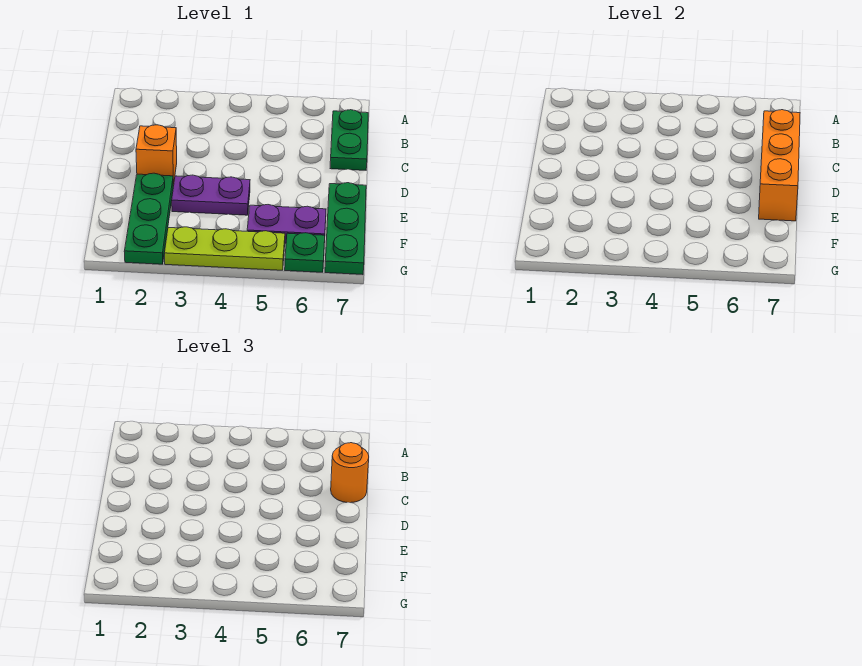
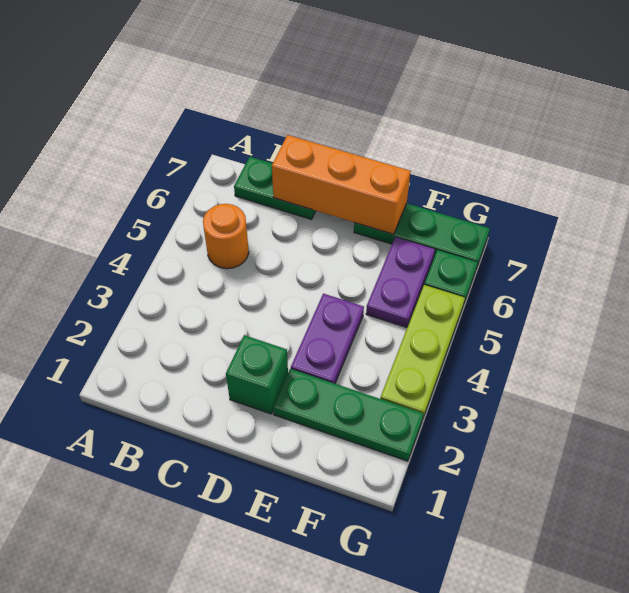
orange 1x1 round brick [331,443,369,503] -> orange 1x1 round brick moved to [203,204,249,269]
orange 1x1 brick [136,125,177,186] -> green 1x1 brick [226,335,288,414]

